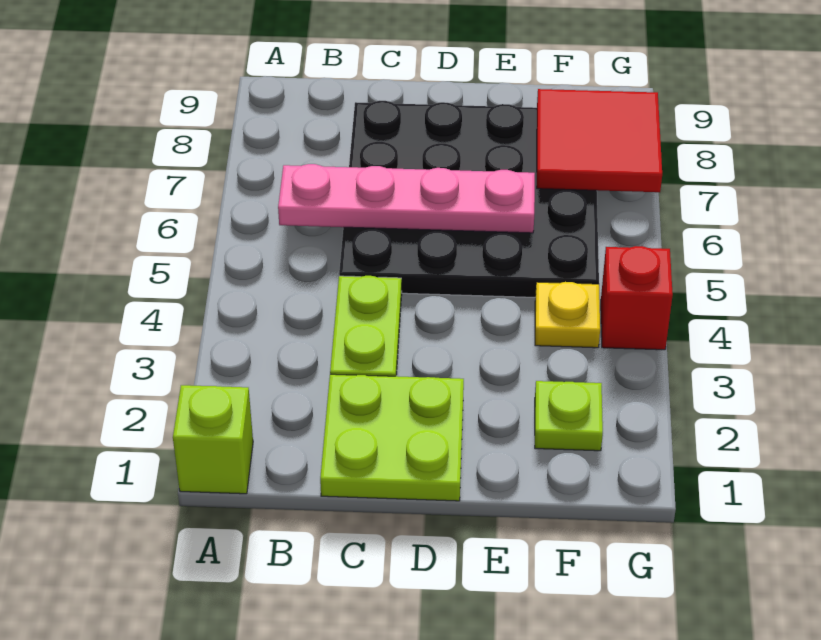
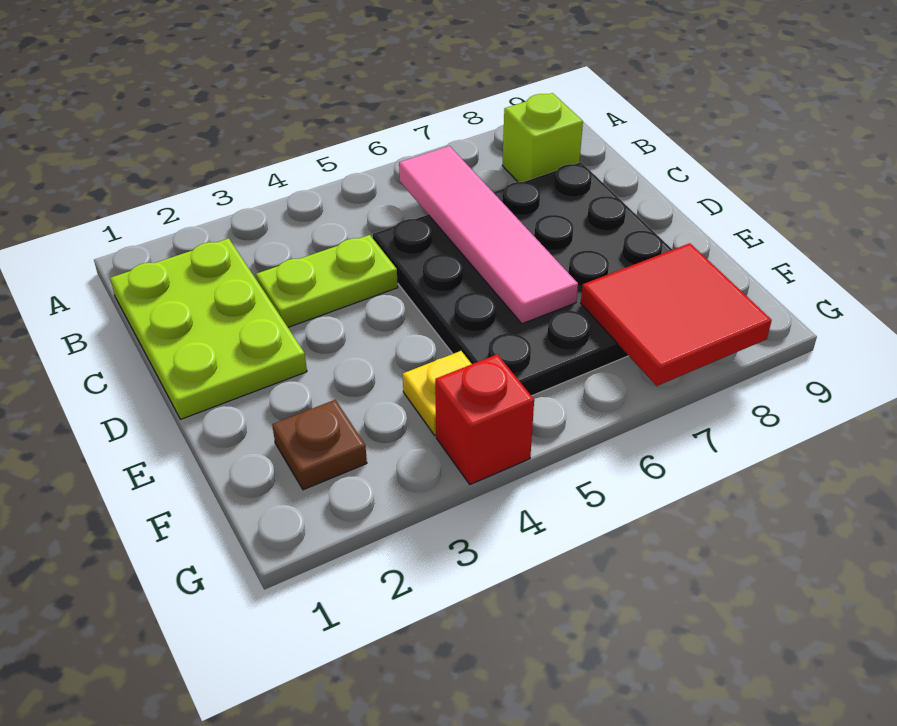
lime 1x1 brick [173,385,253,494] -> lime 1x1 brick moved to [502,93,583,182]
pink 1x4 plate [278,164,535,233] -> pink 1x4 tile [399,146,578,324]
lime 2x2 plate [320,374,464,501] -> lime 2x3 plate [110,238,307,419]
lime 1x1 plate [535,381,603,451] -> brown 1x1 plate [272,400,367,490]

